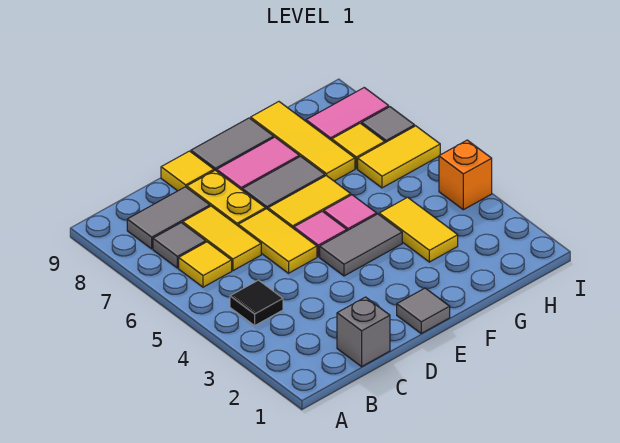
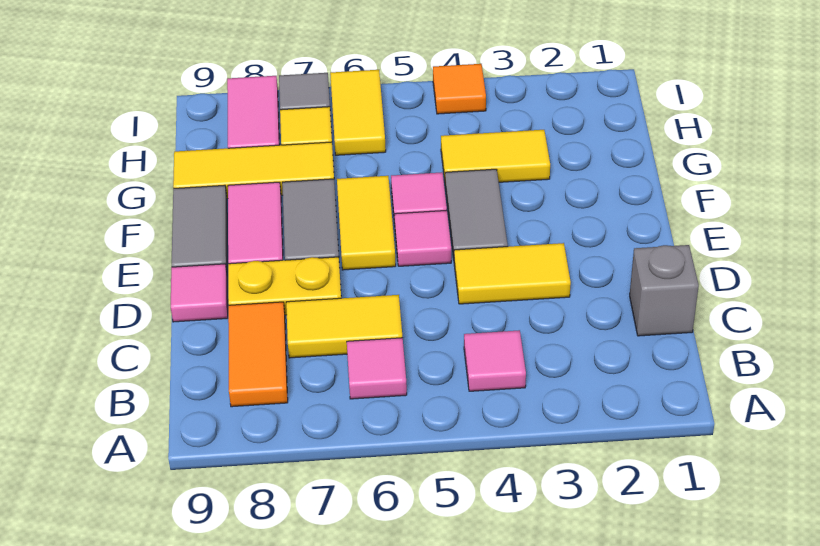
black 1x1 tile [230,280,283,326] -> pink 1x1 tile [464,330,526,391]
yellow 1x1 tile [179,242,232,287] -> pink 1x1 tile [347,338,407,399]
grey 1x1 tile [153,223,206,268] -> none
grey 1x2 tile [127,187,210,249] -> orange 1x2 tile [228,302,288,407]
yellow 1x2 tile [238,209,317,273] -> yellow 1x2 tile moved to [454,243,571,304]
yellow 1x1 tile [161,151,214,191] -> pink 1x1 tile [171,264,228,322]
grey 1x1 tile [397,288,450,333] -> none
orange 1x1 brick [439,140,492,210] -> orange 1x1 tile [433,64,486,114]

